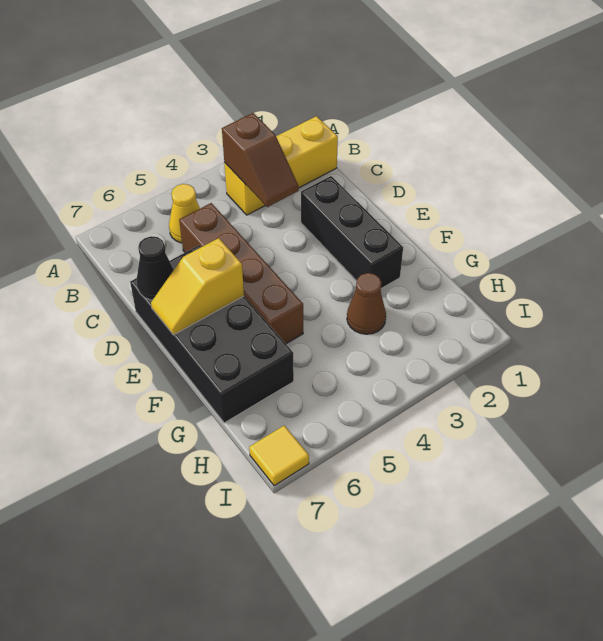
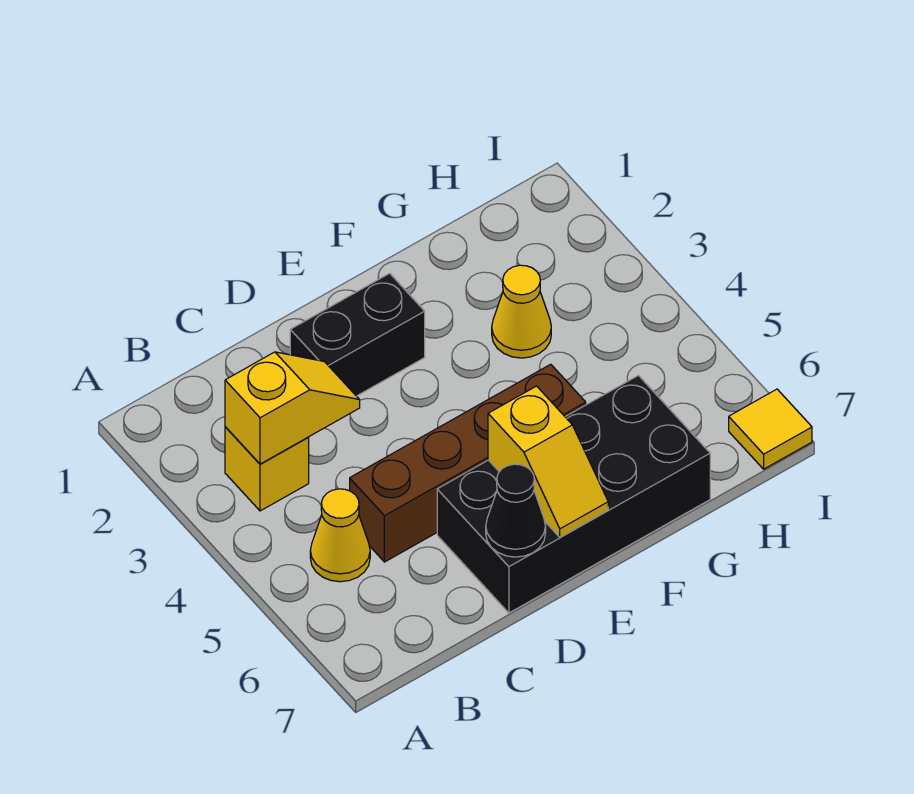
yellow 1x3 brick [224,116,338,215] -> yellow 1x1 brick [225,427,309,511]
brown 1x2 slope [222,113,298,207] -> yellow 1x2 slope [225,352,360,464]
black 1x3 brick [301,176,403,289] -> black 1x2 brick [290,273,425,396]
brown 1x1 cone [347,273,386,334] -> yellow 1x1 cone [492,265,551,358]

